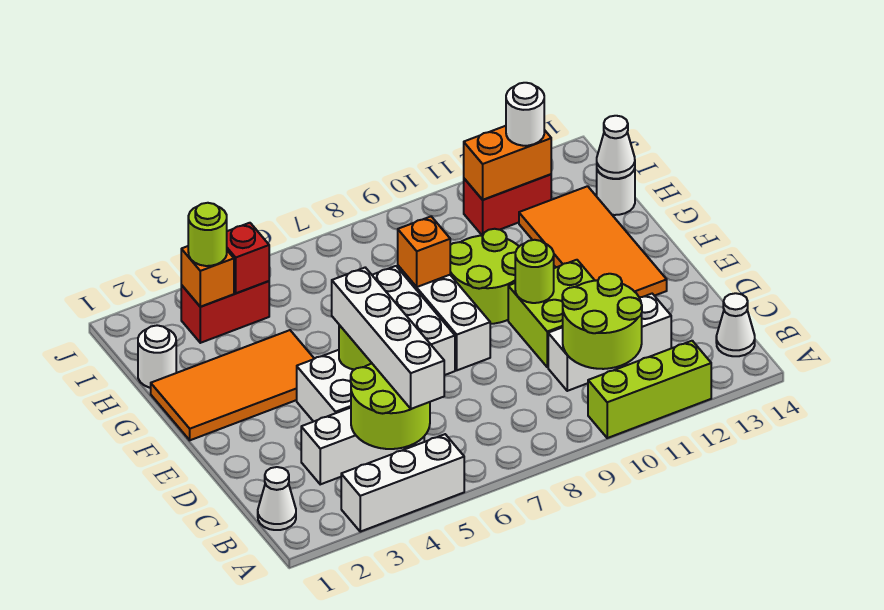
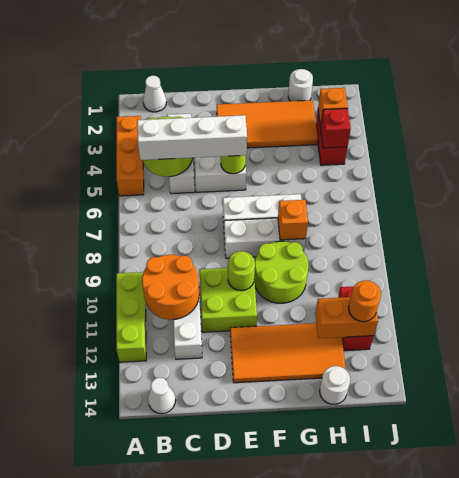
white 1x3 brick [341,434,464,532] -> orange 1x3 brick [116,116,144,196]
lime 2x2 round brick [562,274,642,369] -> orange 2x2 round brick [142,255,199,320]
orange 2x4 tile [151,330,314,440] -> orange 2x4 tile turned to [217,100,318,148]
white 1x1 cone [597,116,635,179] -> none
lime 1x1 round brick [188,203,227,266] -> none
orange 1x2 brick [464,126,551,200] -> orange 1x2 brick turned to [315,297,378,338]
white 1x1 round brick [506,83,544,146] -> orange 1x1 round brick [349,280,381,322]

